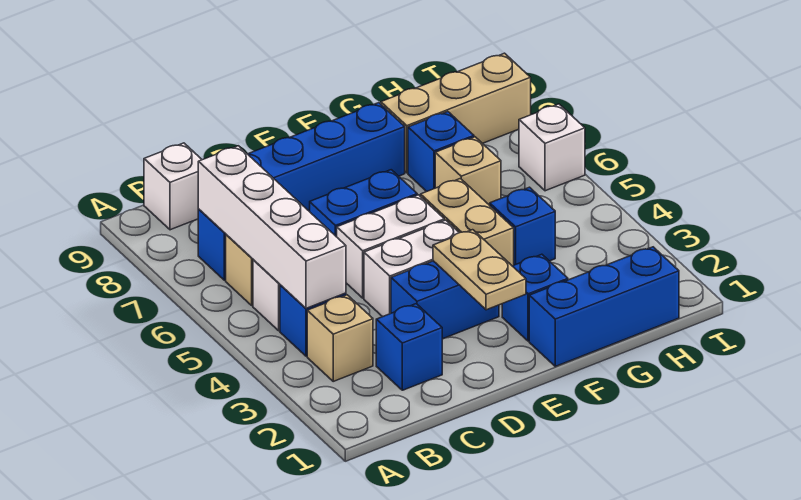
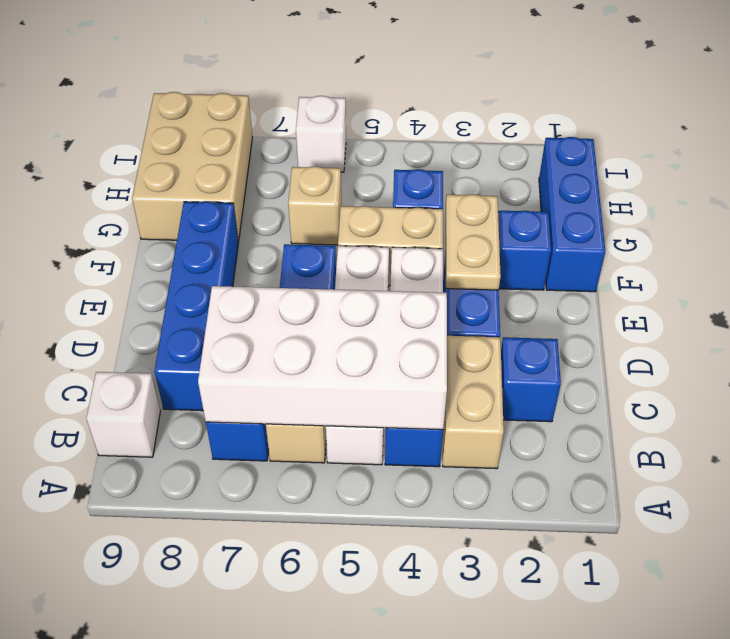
tan 1x1 brick [307,295,373,381] -> tan 1x2 brick [443,336,504,469]
white 1x4 brick [198,146,346,308] -> white 2x4 brick [198,286,447,430]
tan 1x2 plate [433,230,526,310] -> tan 1x2 plate turned to [446,194,501,290]
blue 1x1 brick [408,112,474,192] -> none
tan 1x3 brick [381,53,531,173] -> tan 2x3 brick [132,92,252,242]

